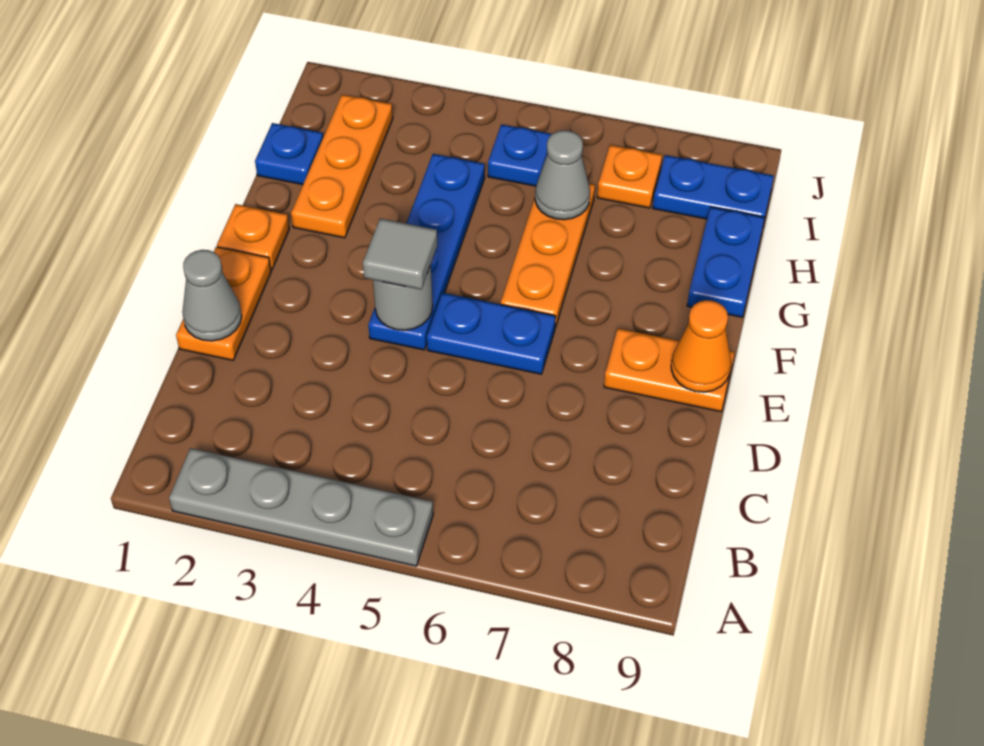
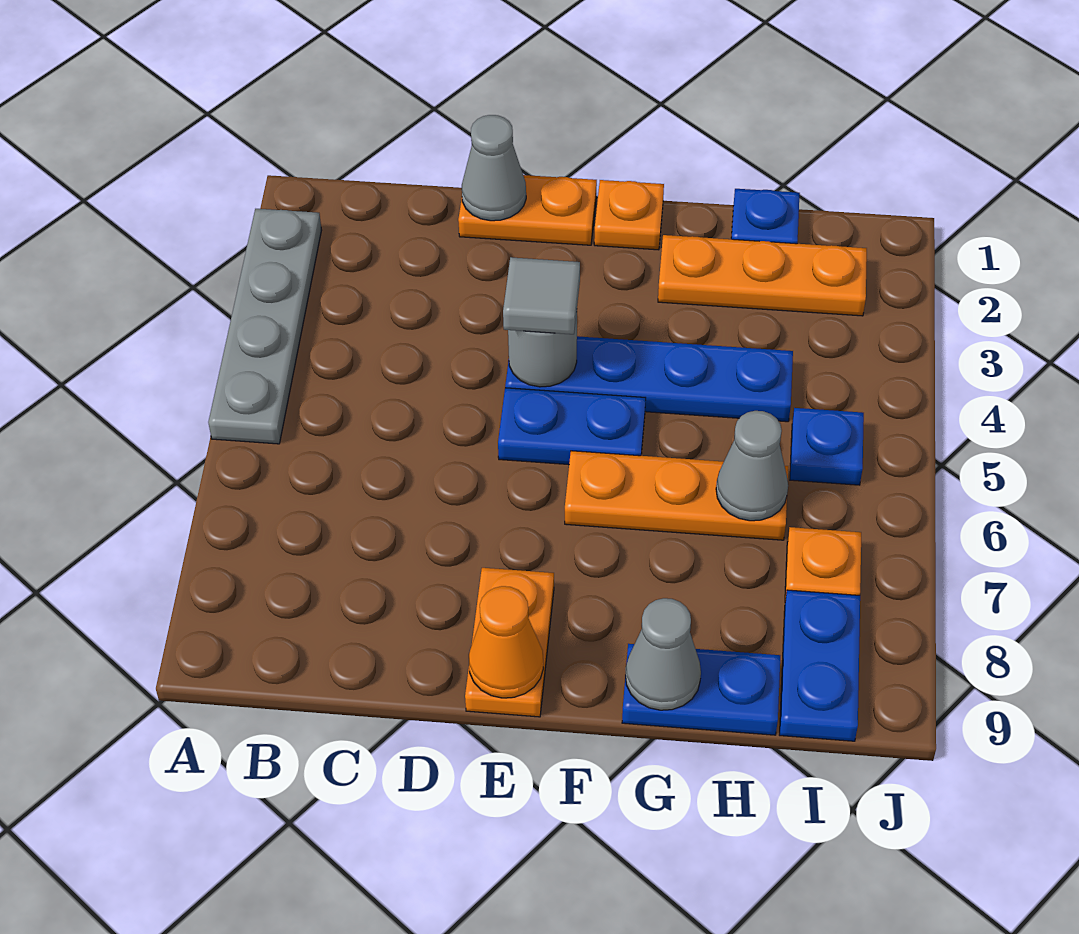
blue 1x2 plate [427,293,556,374] -> blue 1x2 plate turned to [498,388,646,465]
none -> grey 1x1 cone [625,598,701,710]

